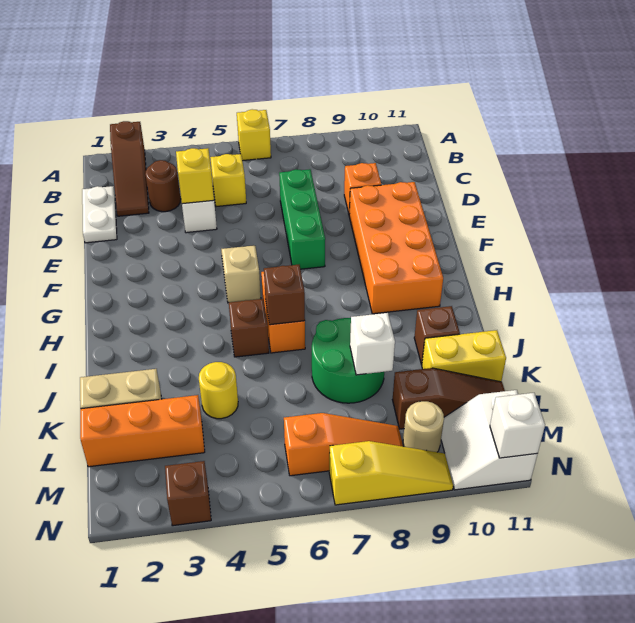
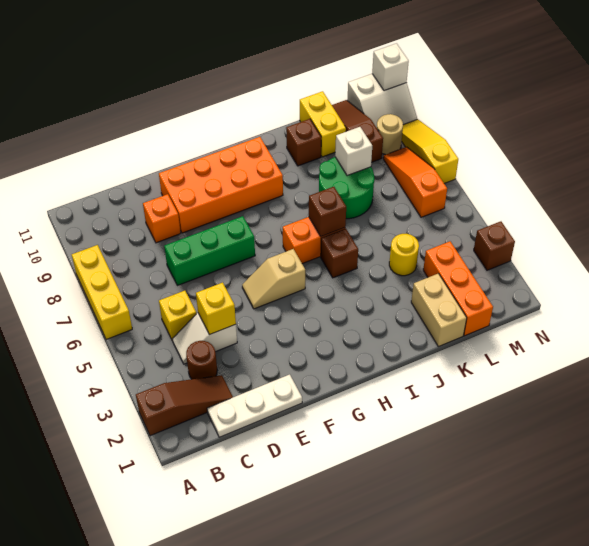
yellow 1x1 brick [237,109,271,161] -> yellow 1x3 brick [72,245,132,340]
white 1x2 plate [82,186,117,243] -> white 1x3 plate [207,374,302,437]

